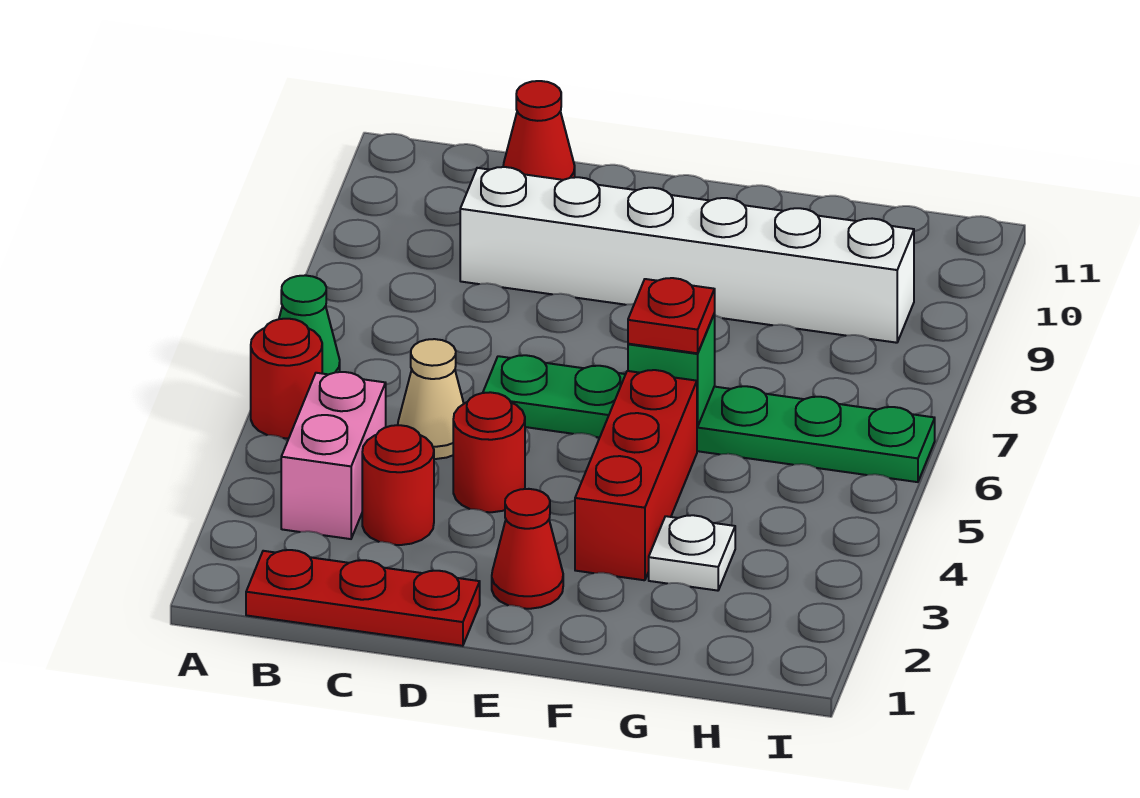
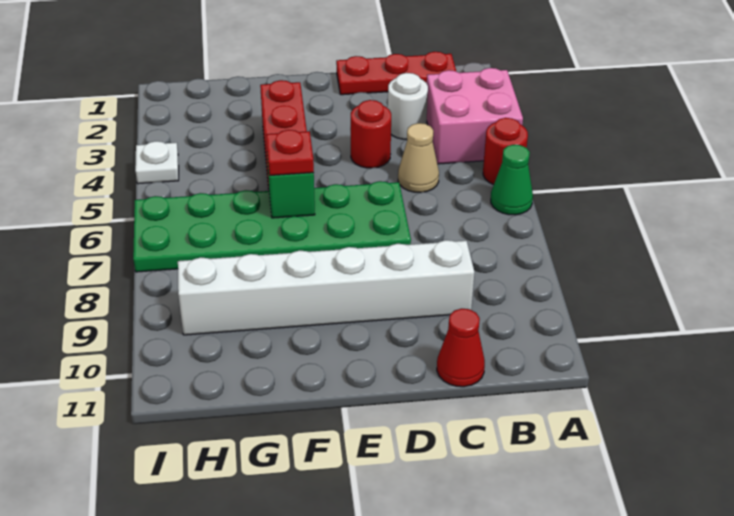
pink 1x2 brick [281,372,386,539] -> pink 2x2 brick [427,68,523,164]
red 1x1 round brick [362,425,434,545] -> white 1x1 round brick [388,73,428,139]
green 1x6 plate [483,355,935,482] -> green 2x6 plate [133,181,411,272]
red 1x1 cone [492,489,563,609] -> none
white 1x1 plate [649,515,735,591] -> white 1x1 plate moved to [135,141,179,184]

